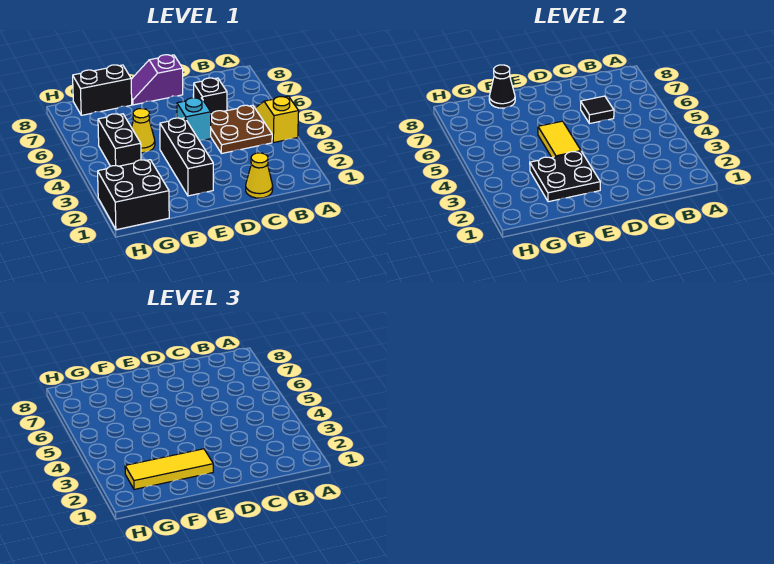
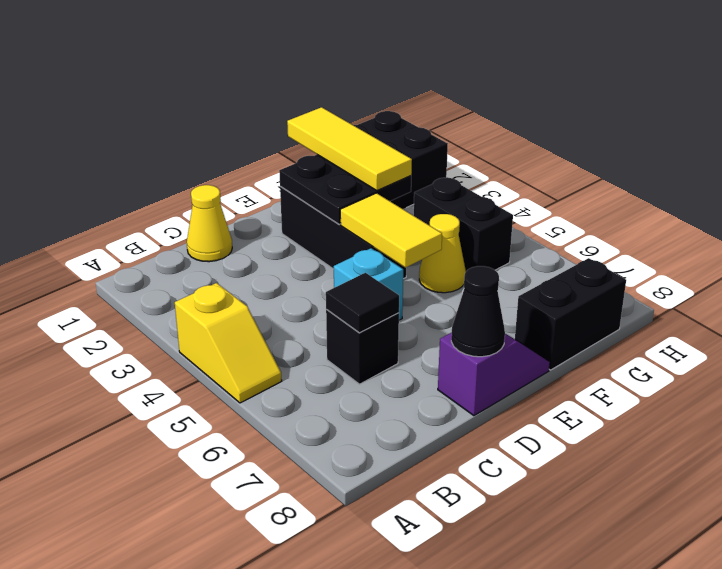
brown 2x2 plate [211,105,272,154] -> none
yellow 1x3 tile [125,449,213,489] -> yellow 1x3 tile turned to [287,107,412,190]
black 1x1 cone [489,65,515,108] -> black 1x1 cone moved to [451,266,505,357]

